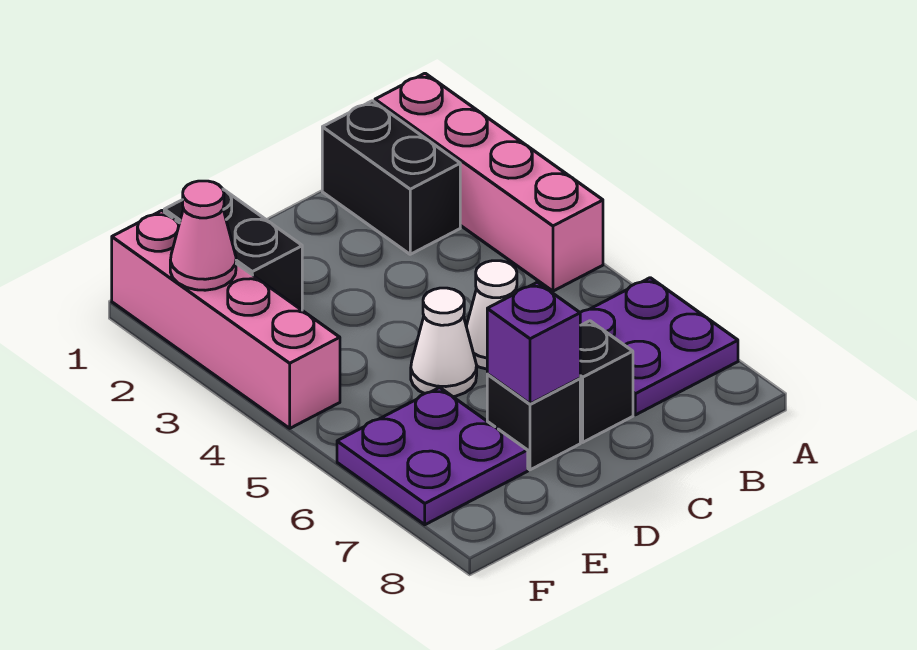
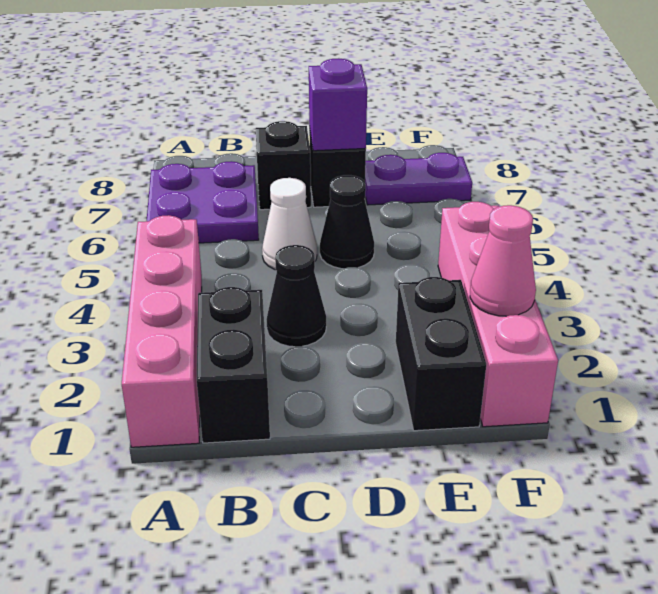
none -> black 1x1 cone [266,245,326,347]
white 1x1 cone [411,288,477,397] -> black 1x1 cone [320,175,374,269]
purple 2x2 plate [337,387,528,525] -> purple 1x2 plate [365,153,472,205]

